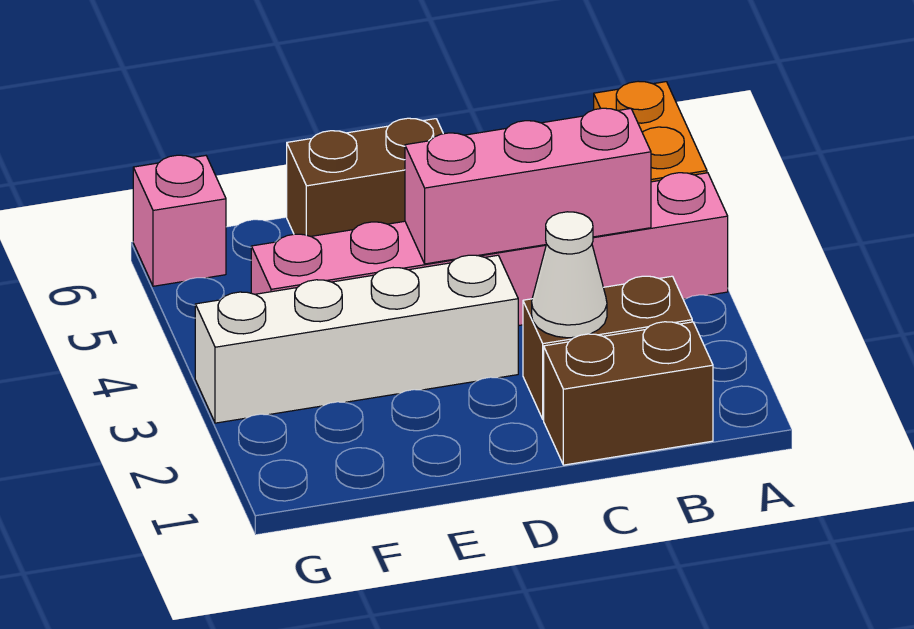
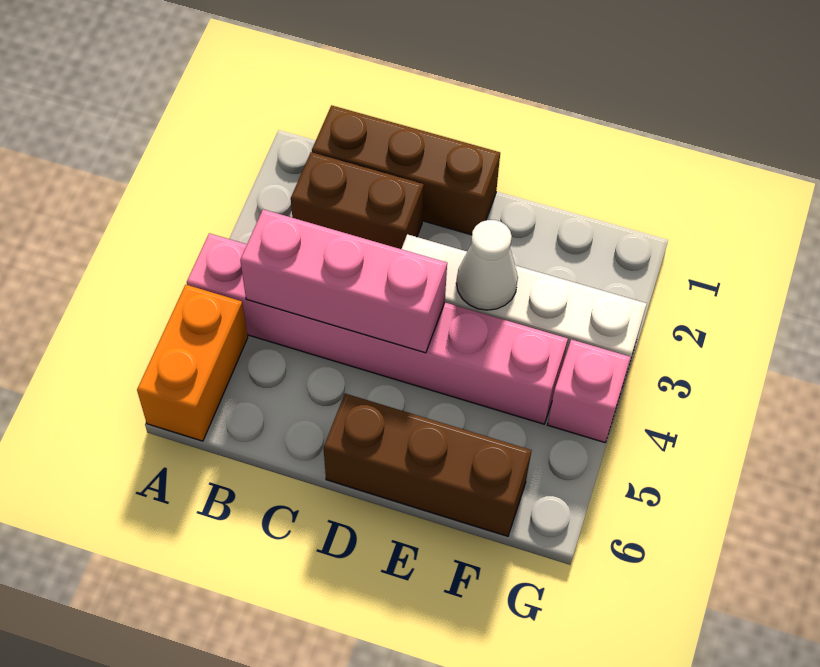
brown 1x2 brick [544,322,713,465] -> brown 1x3 brick [312,105,500,235]
white 1x1 cone [532,212,607,338] -> white 1x1 cone moved to [456,220,518,310]
brown 1x2 brick [287,118,443,236] -> brown 1x3 brick [324,394,532,536]
pink 1x1 brick [133,155,226,286] -> pink 1x1 brick moved to [548,339,630,442]

